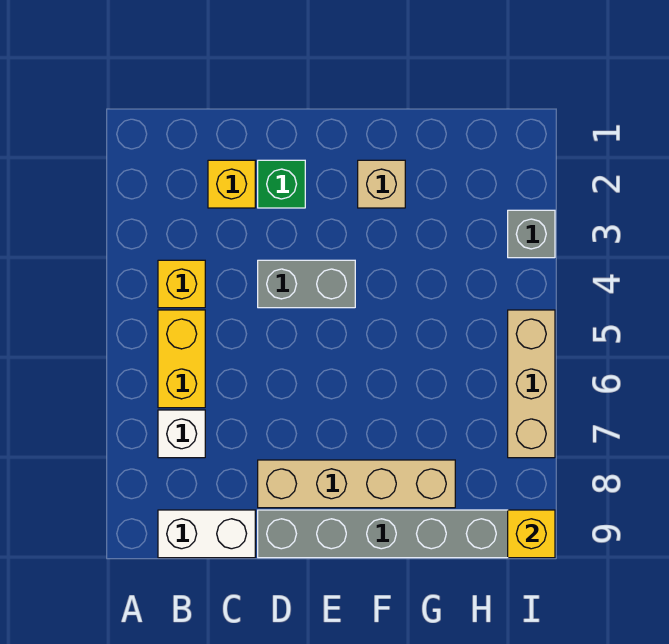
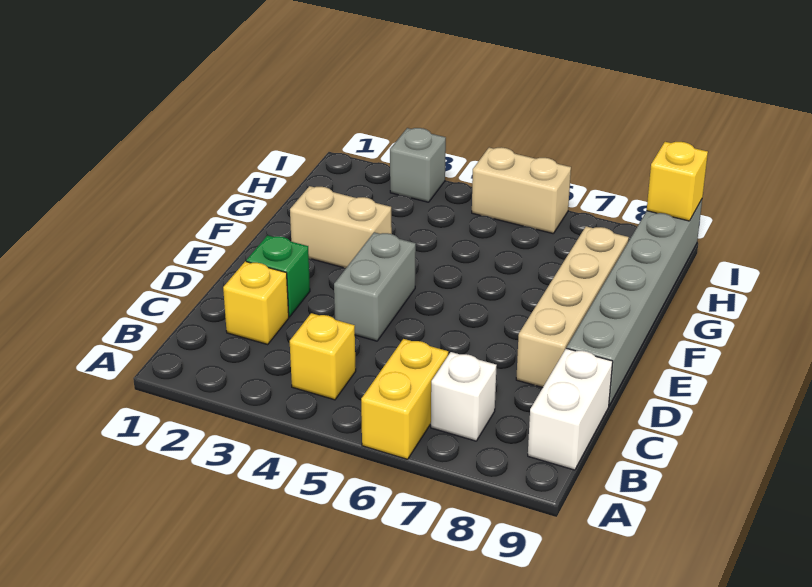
yellow 1x2 brick [158,310,205,408] -> yellow 1x2 brick turned to [361,339,448,459]
tan 1x1 brick [358,160,405,208] -> tan 1x2 brick [290,186,392,268]
tan 1x3 brick [508,310,555,458] -> tan 1x2 brick [472,147,571,234]

